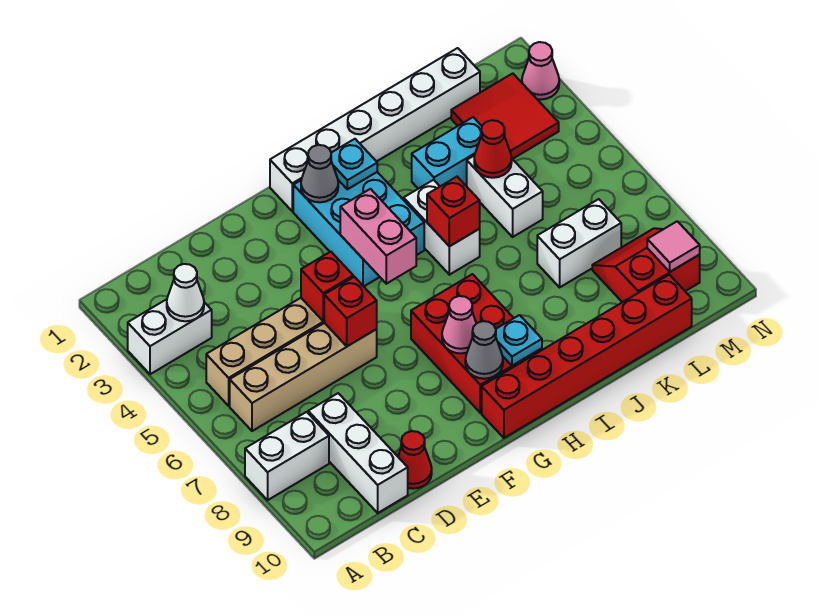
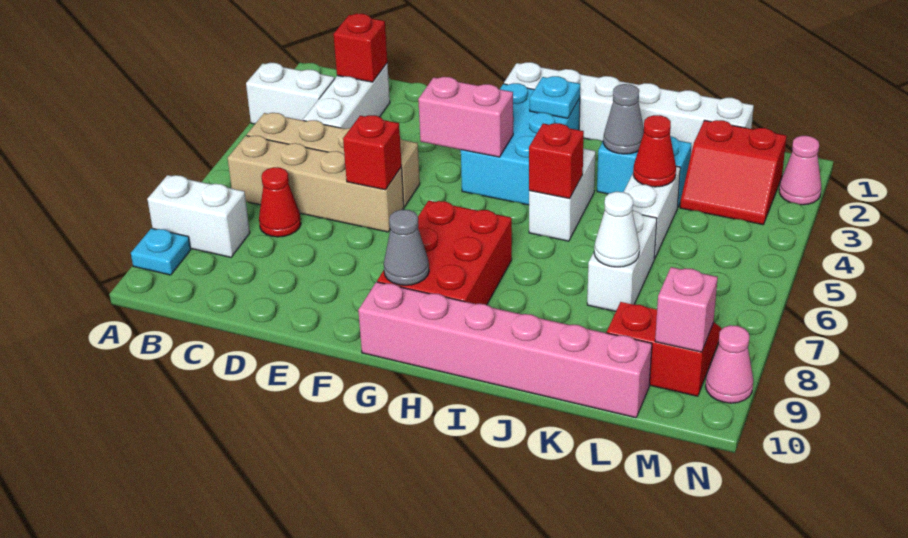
white 1x1 cone [167,264,204,321] -> white 1x1 cone moved to [594,192,639,267]
white 1x3 brick [308,393,408,513] -> white 1x3 brick moved to [303,64,390,129]
red 1x1 cone [398,431,432,489] -> red 1x1 cone moved to [259,167,301,237]
red 1x1 brick [301,252,353,321] -> red 1x1 brick moved to [334,14,387,82]
grey 1x1 cone [301,145,338,202] -> grey 1x1 cone moved to [603,84,644,154]
pink 1x2 brick [340,189,416,284] -> pink 1x2 brick turned to [418,77,513,157]
pink 1x1 cone [442,296,476,353] -> pink 1x1 cone moved to [705,325,753,403]
red 1x6 brick [482,275,692,438] -> pink 1x6 brick [358,282,652,418]
cyan 1x1 plate [496,315,542,366] -> cyan 1x1 plate moved to [131,228,191,275]
white 1x2 brick [537,199,621,287] -> white 1x2 brick turned to [587,210,657,311]
red 2x2 tile [451,73,559,159] -> red 2x2 slope [680,120,787,225]
pink 1x1 tile [647,221,700,272] -> pink 1x1 brick [655,267,718,352]

